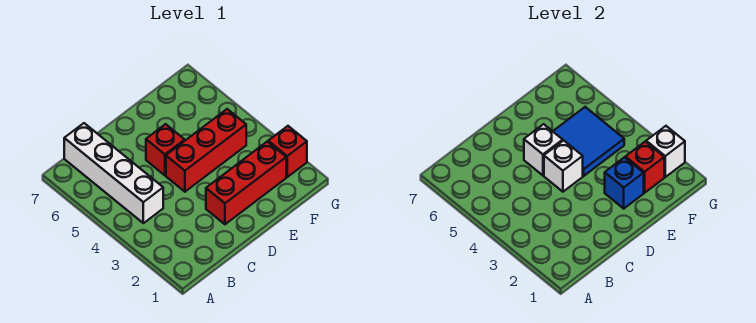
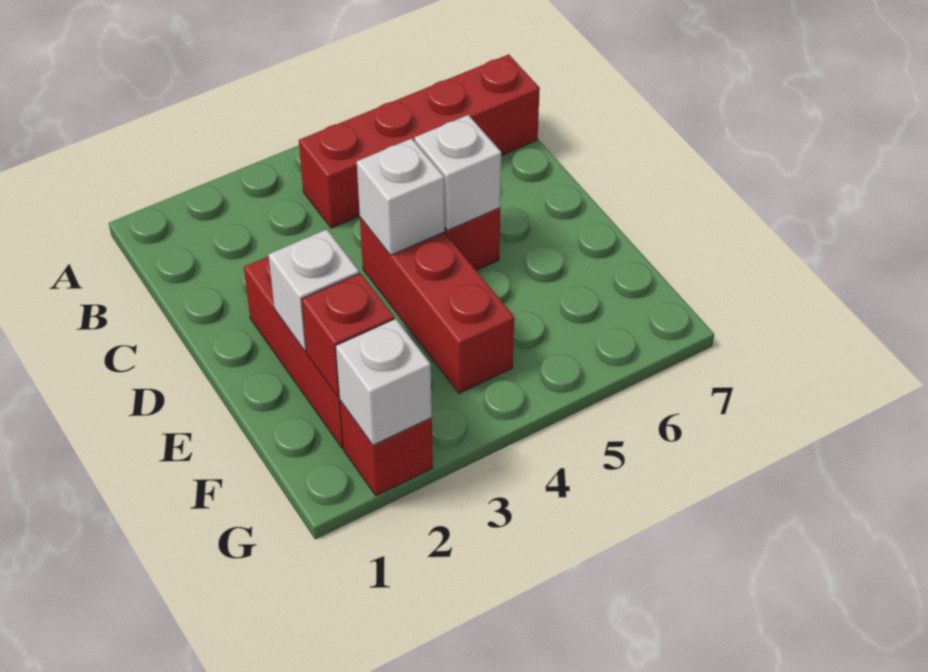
white 1x4 brick [64,123,163,223] -> red 1x4 brick [299,54,540,228]
blue 1x1 brick [605,157,644,209] -> white 1x1 brick [268,229,359,351]
blue 2x2 tile [553,107,624,176] -> none

